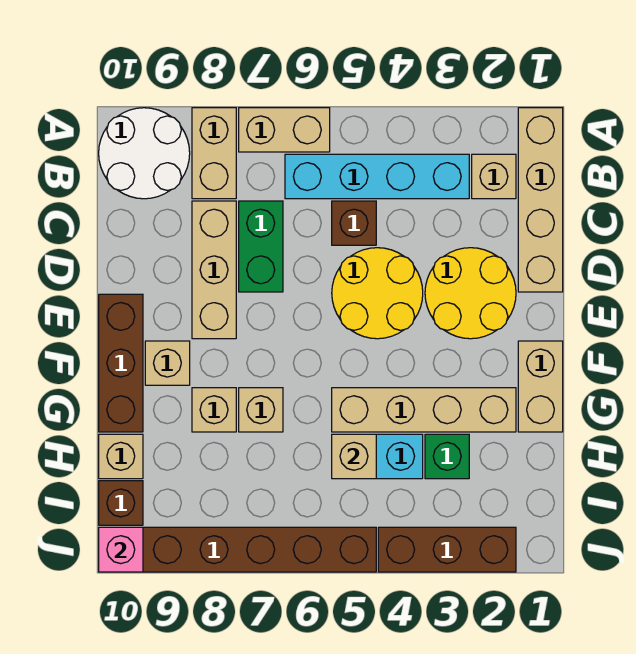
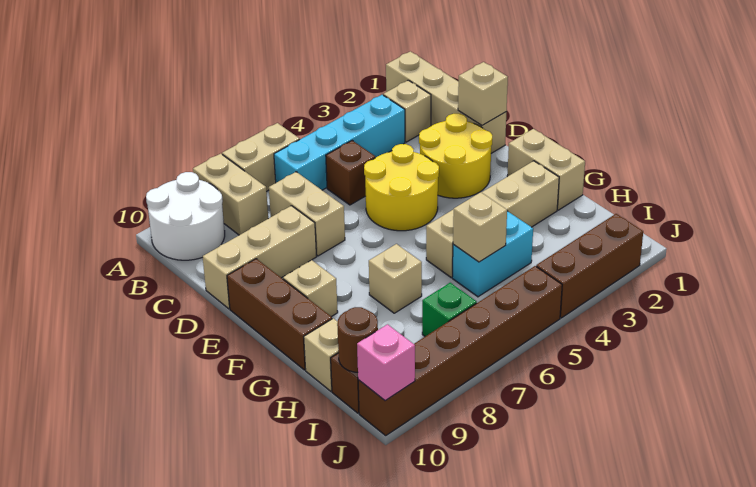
green 1x2 brick [239,201,283,292] -> tan 1x2 brick [269,172,345,256]
tan 1x3 brick [192,201,236,339] -> tan 1x3 brick turned to [203,206,317,309]
tan 1x1 brick [192,388,236,432] -> tan 1x1 brick moved to [458,62,508,125]
green 1x1 brick [425,434,469,479] -> green 1x1 brick moved to [422,283,477,336]
none -> brown 1x1 round brick [337,307,378,372]

